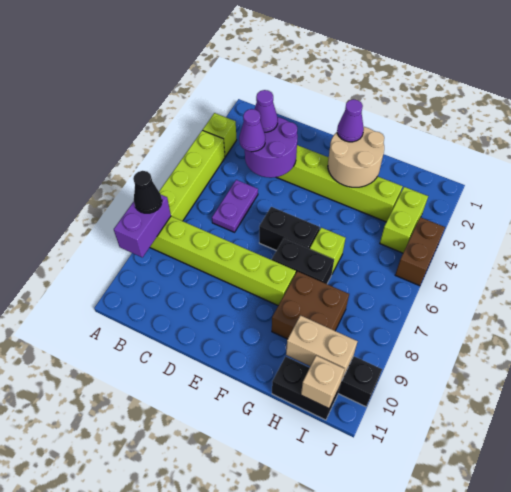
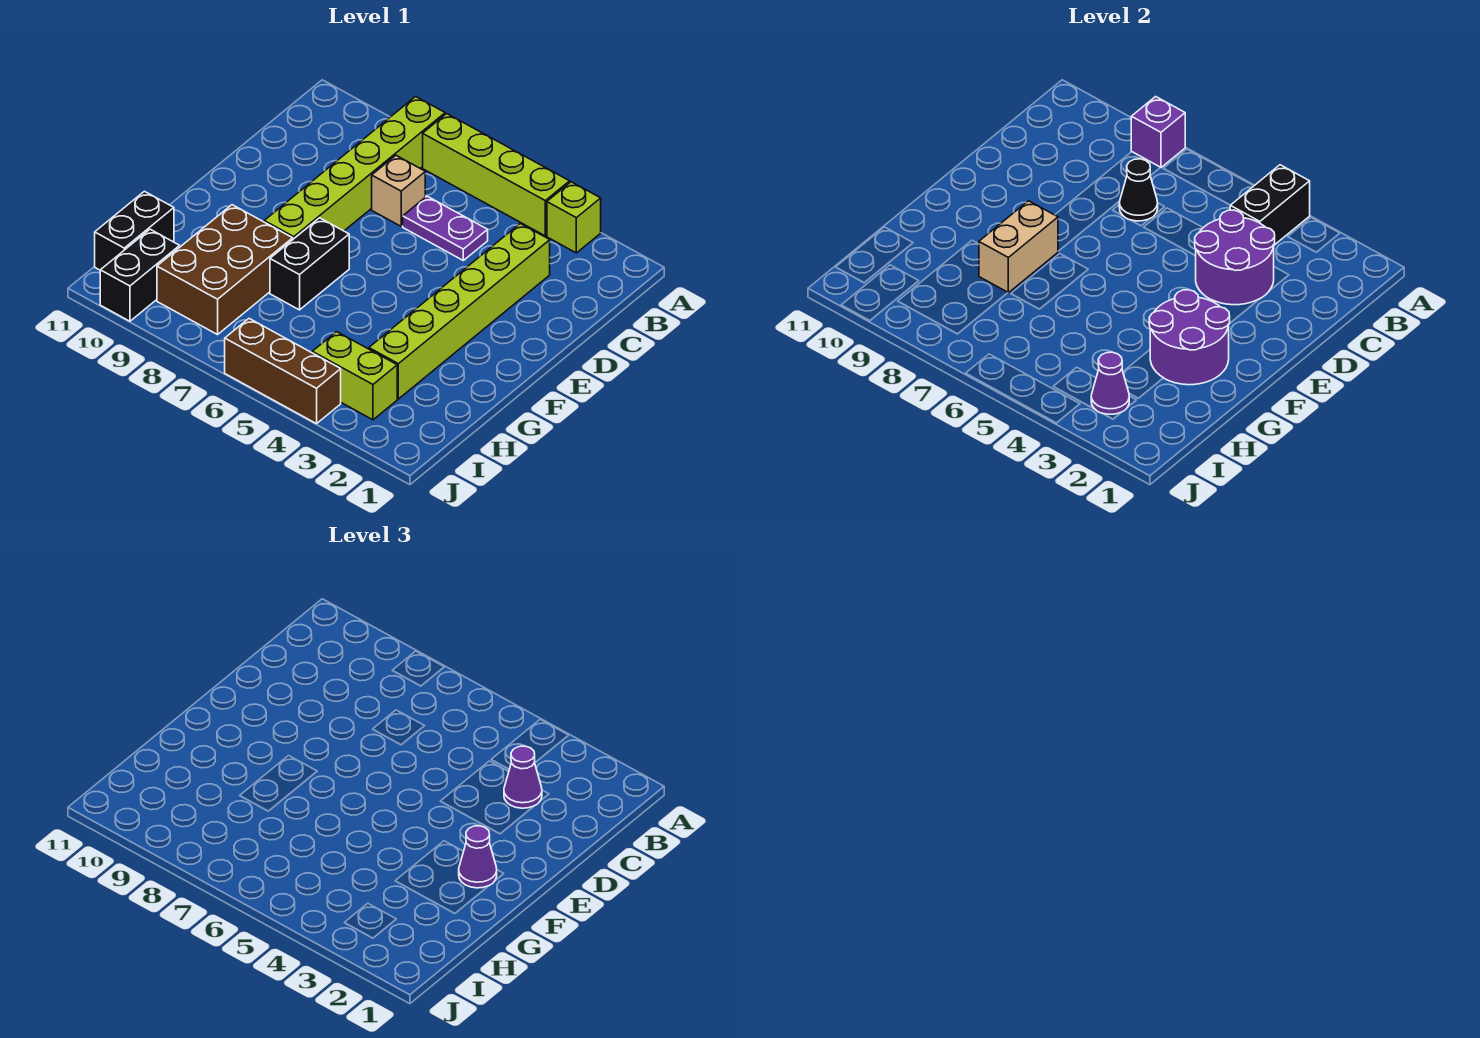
purple 1x2 brick [114,195,171,257] -> purple 1x1 brick [1131,97,1185,168]
black 1x1 cone [133,171,162,213] -> black 1x1 cone moved to [1119,159,1158,221]
purple 1x1 cone [239,109,265,152] -> purple 1x1 cone moved to [1091,352,1129,414]
black 1x2 brick [259,207,320,251] -> black 1x2 brick moved to [1230,165,1310,245]
tan 2x2 round brick [328,127,384,187] -> purple 2x2 round brick [1149,290,1230,385]
lime 1x1 brick [310,228,345,273] -> none
brown 2x2 brick [272,271,349,339] -> brown 2x3 brick [157,205,293,335]
tan 1x2 brick [286,315,358,379] -> tan 1x2 brick moved to [979,201,1058,293]
tan 1x1 brick [301,355,345,408] -> tan 1x1 brick moved to [372,155,425,226]
brown 1x2 brick [395,217,445,286] -> brown 1x3 brick [225,319,341,424]

